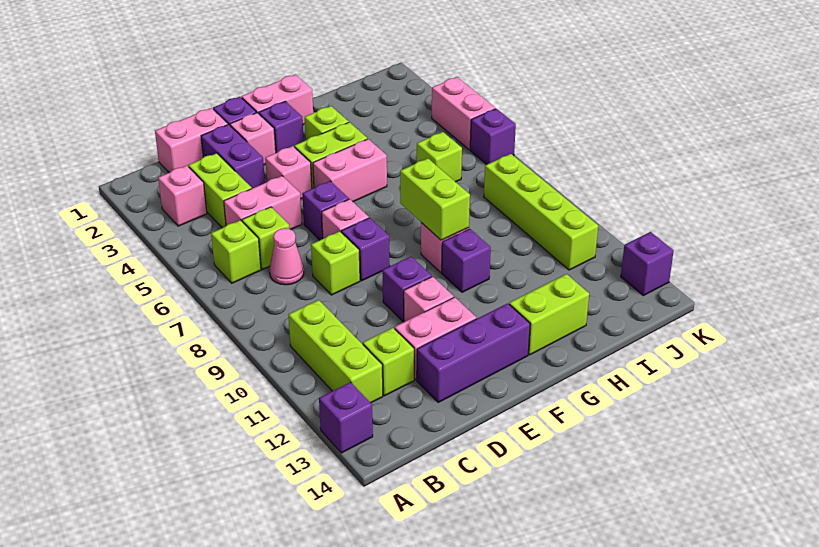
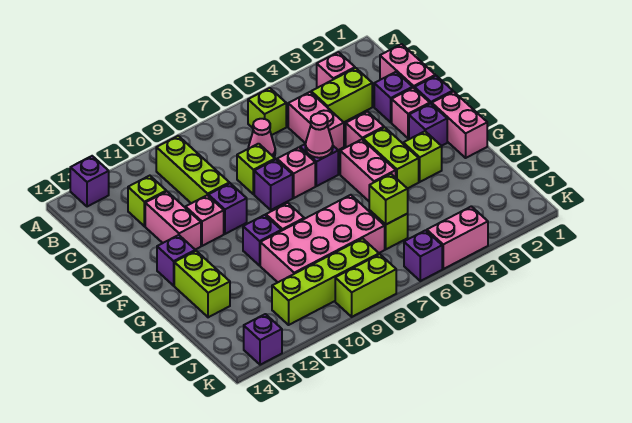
lime 1x3 brick [288,300,383,403] -> lime 1x3 brick turned to [156,136,229,203]
lime 1x1 brick [242,207,289,269] -> lime 1x1 brick moved to [369,174,408,225]
purple 1x2 brick [201,124,265,188] -> purple 1x1 brick [374,72,413,122]
purple 1x3 brick [417,303,530,402] -> purple 1x1 brick [157,235,195,286]
none -> pink 1x1 cone [305,113,333,158]
lime 1x2 brick [400,158,470,240] -> lime 1x2 brick moved to [335,254,396,317]
none -> pink 2x4 brick [260,195,385,282]

